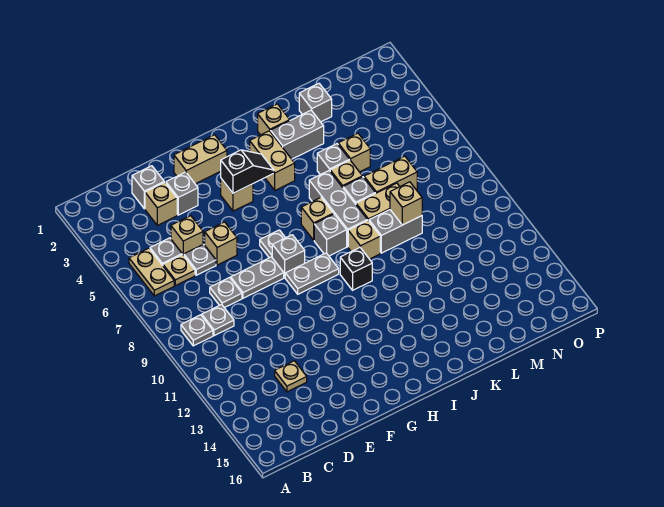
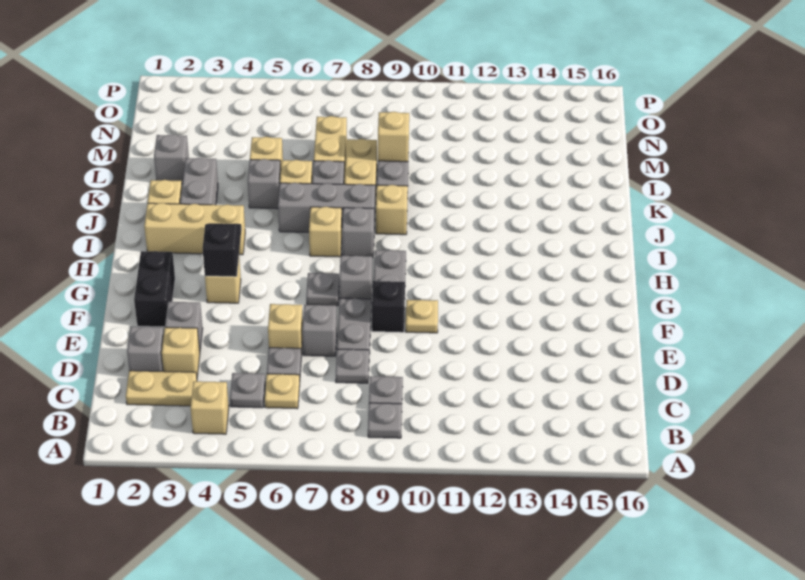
tan 1x2 plate [129,248,174,296] -> tan 1x2 plate moved to [126,371,197,406]
tan 1x1 brick [171,216,203,255] -> tan 1x1 brick moved to [190,381,229,434]
tan 1x1 plate [275,361,307,392] -> tan 1x1 plate moved to [406,300,438,333]
none -> grey 1x1 brick [302,305,337,356]
tan 1x2 brick [174,135,227,184] -> black 1x2 brick [134,251,175,327]
tan 1x2 brick [250,131,295,190] -> tan 1x3 brick [144,203,245,255]
black 1x1 brick [340,248,372,290] -> black 1x1 brick moved to [372,281,405,332]

